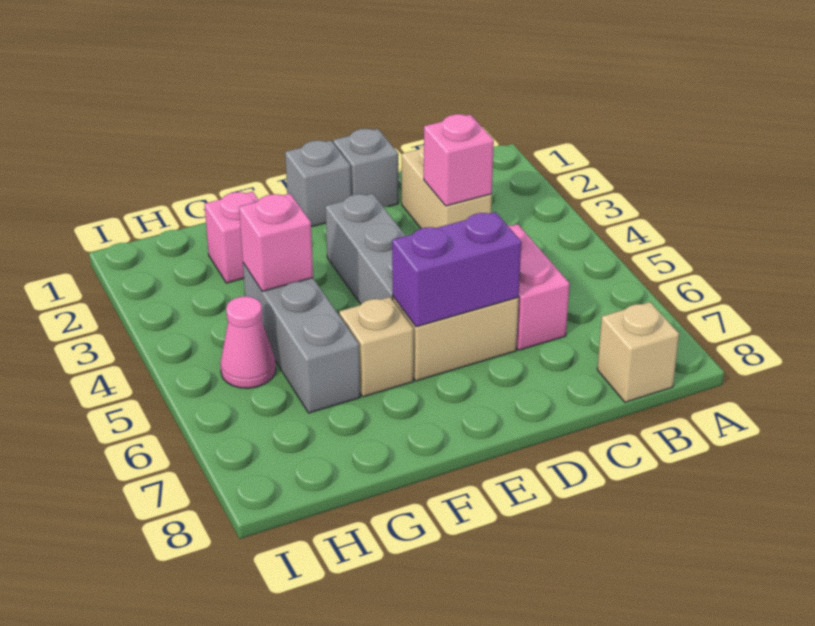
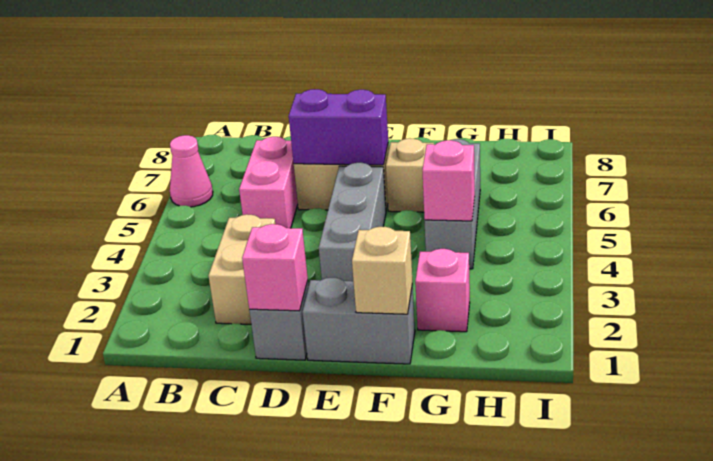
tan 1x1 brick [597,302,679,402] -> tan 1x1 brick moved to [352,227,413,314]
pink 1x1 brick [424,114,494,206] -> pink 1x1 brick moved to [242,224,308,311]
grey 1x1 brick [285,140,351,227] -> grey 1x2 brick [302,278,415,364]
pink 1x1 cone [220,296,276,388] -> pink 1x1 cone moved to [170,135,213,207]

